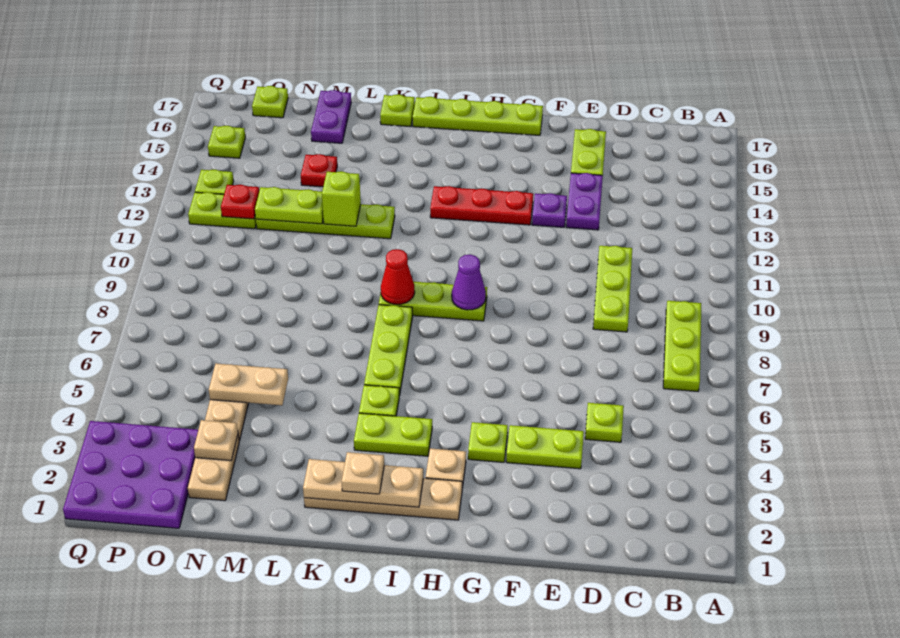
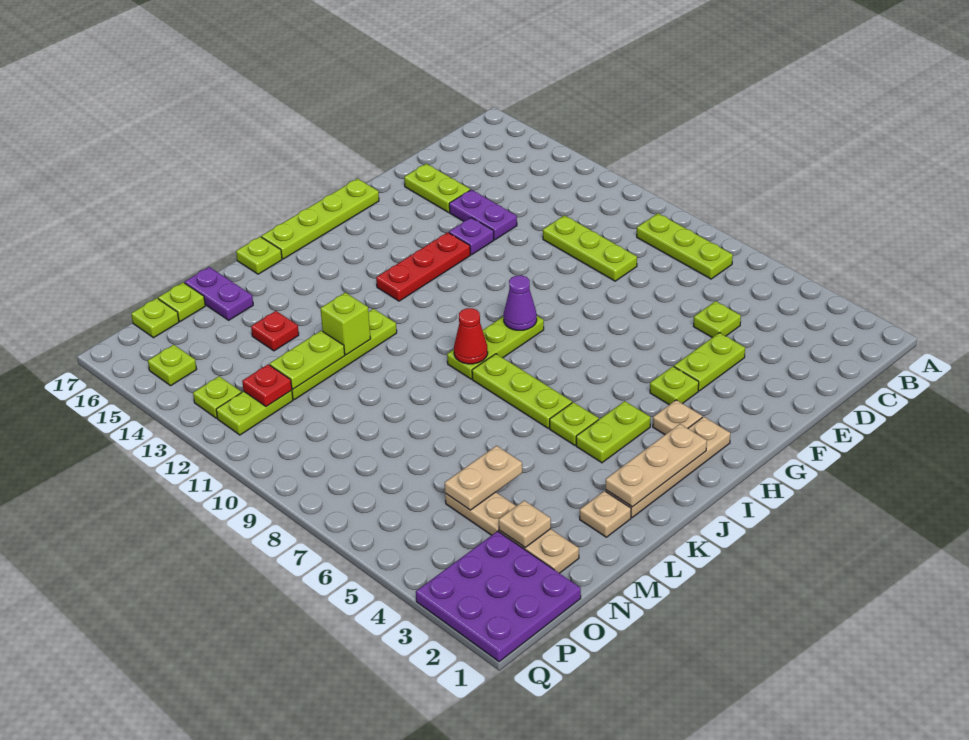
tan 1x1 plate [342,452,384,494] -> tan 1x1 plate moved to [580,491,631,537]
none -> lime 1x1 plate [158,282,205,321]

